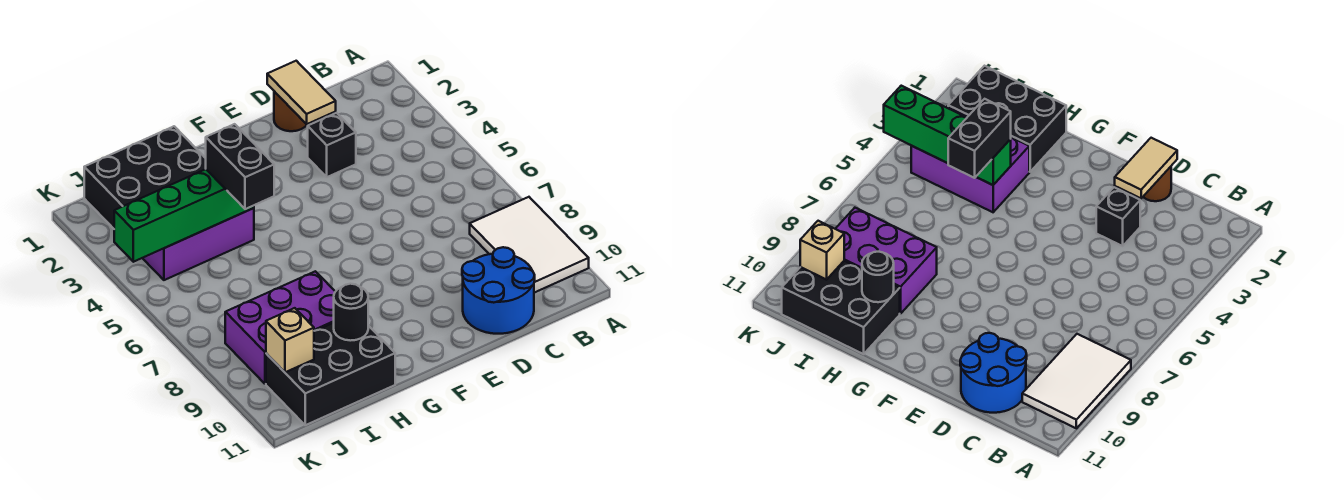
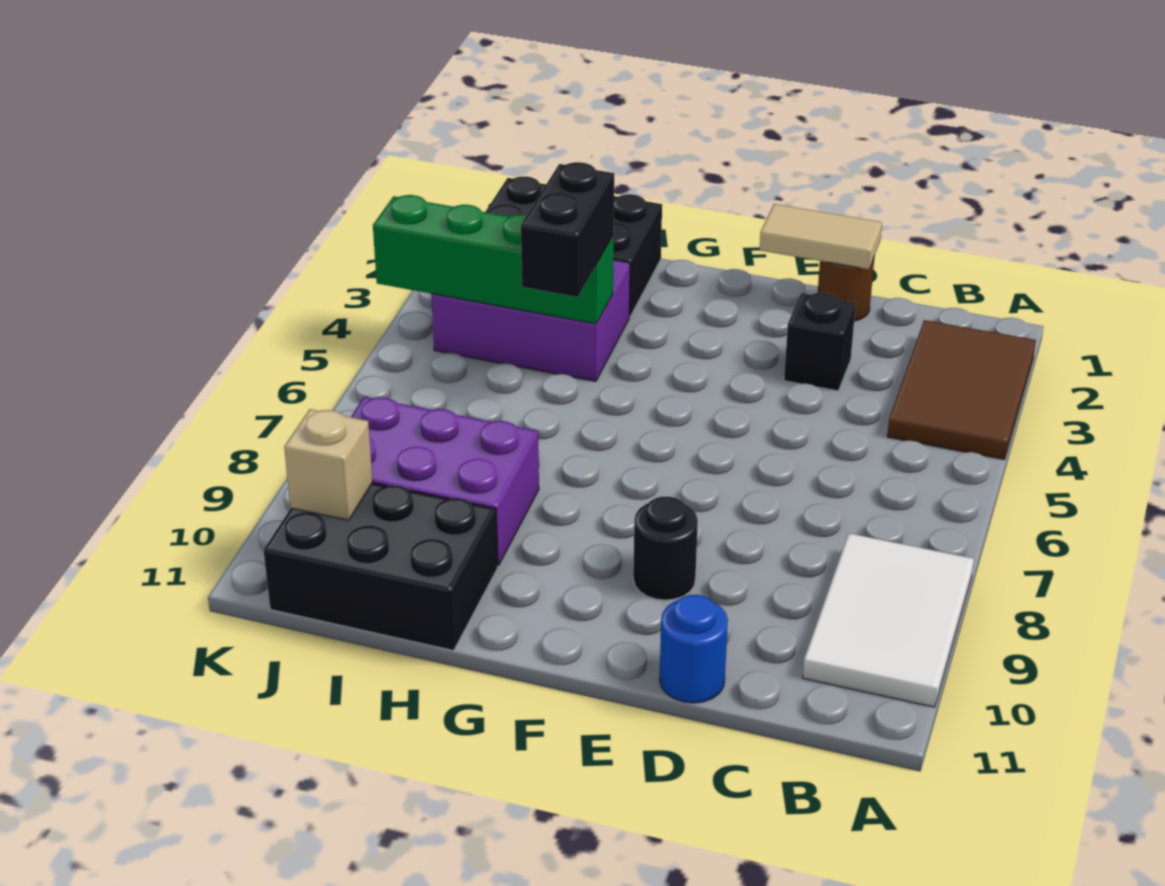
none -> brown 2x3 tile [887,320,1036,459]
blue 2x2 round brick [462,247,535,334] -> blue 1x1 round brick [659,595,728,703]
tan 1x2 tile [267,61,336,124] -> tan 1x2 tile turned to [759,204,882,269]
black 1x1 round brick [334,284,368,341] -> black 1x1 round brick moved to [633,496,698,600]

